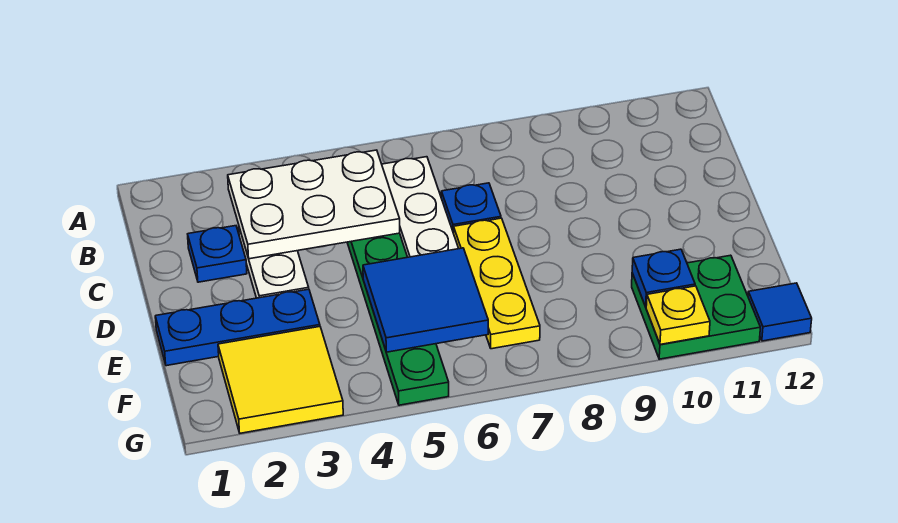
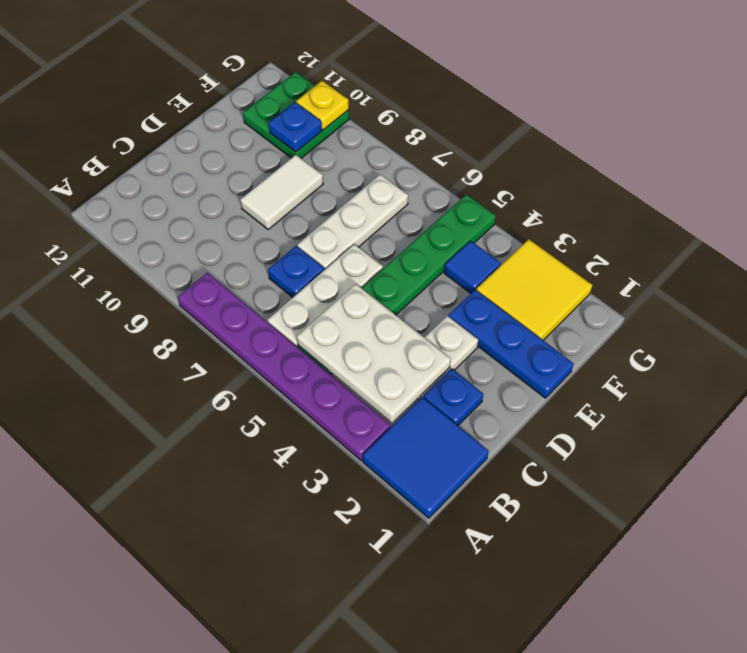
none -> purple 1x6 plate [178,273,391,460]
yellow 1x3 plate [454,218,540,349] -> white 1x3 plate [298,174,408,270]
none -> white 1x2 tile [240,155,323,229]
blue 2x2 tile [363,248,488,352] -> blue 2x2 tile moved to [363,397,489,518]
blue 1x1 tile [748,283,812,341] -> blue 1x1 tile moved to [444,241,501,293]

